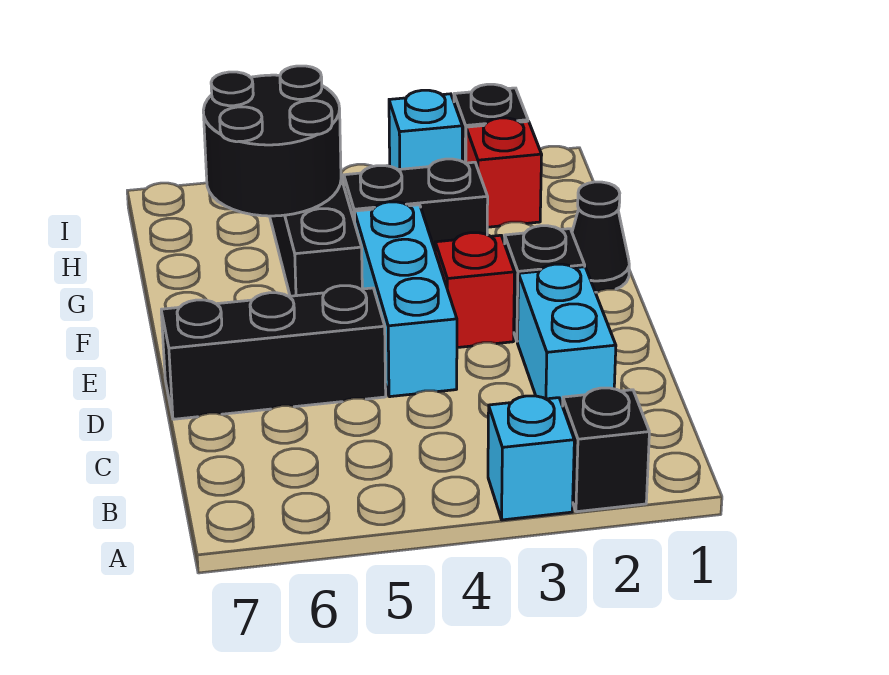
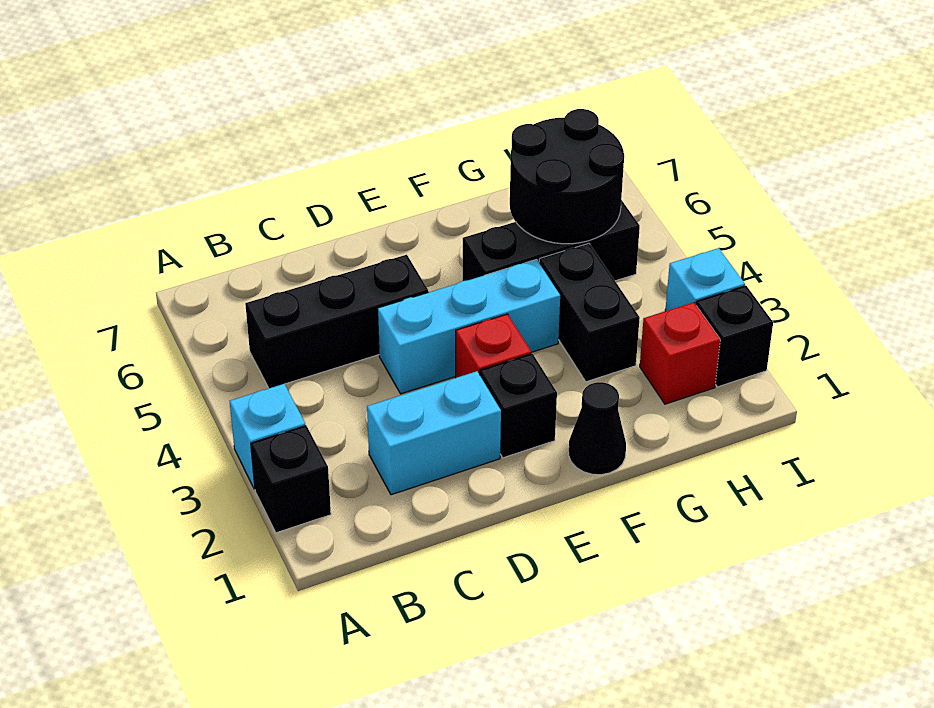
black 1x3 brick [161,286,386,419] -> black 1x3 brick turned to [245,255,428,388]

